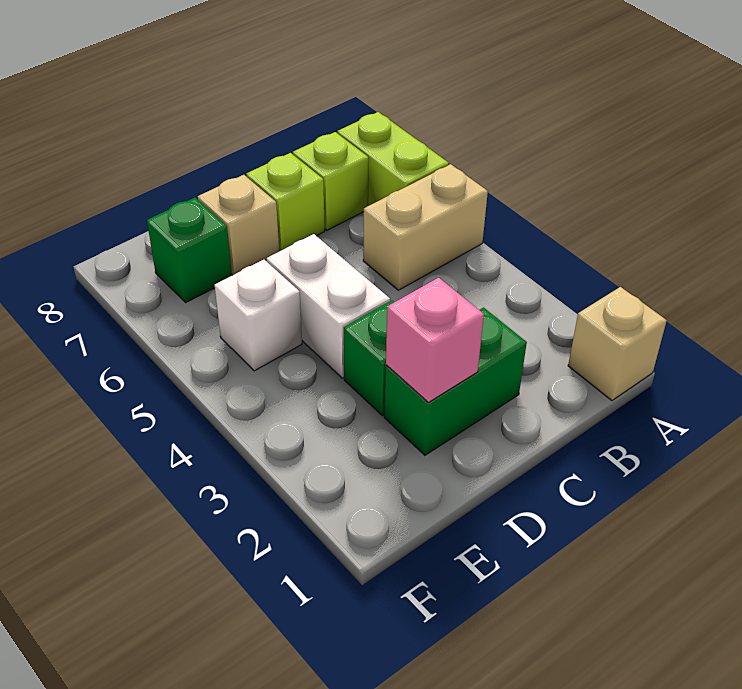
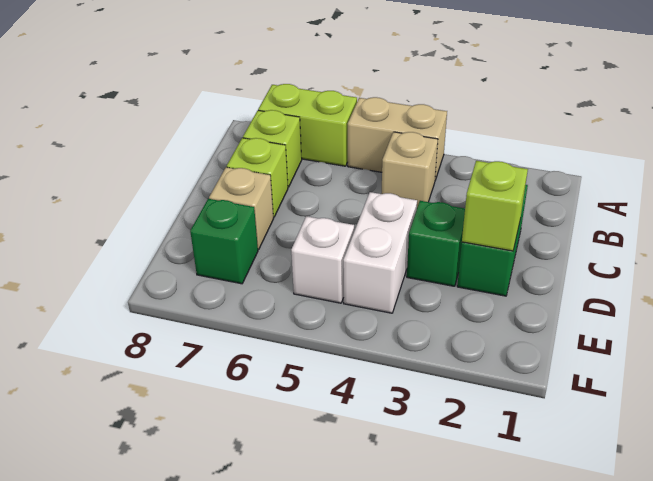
tan 1x1 brick [568,287,667,400] -> tan 1x1 brick moved to [381,132,438,207]
tan 1x2 brick [363,164,488,290] -> tan 1x2 brick turned to [348,97,447,180]
pink 1x1 brick [386,278,484,402] -> lime 1x1 brick [462,161,528,251]
white 1x2 brick [267,234,390,378] -> white 1x2 brick turned to [343,192,417,313]

